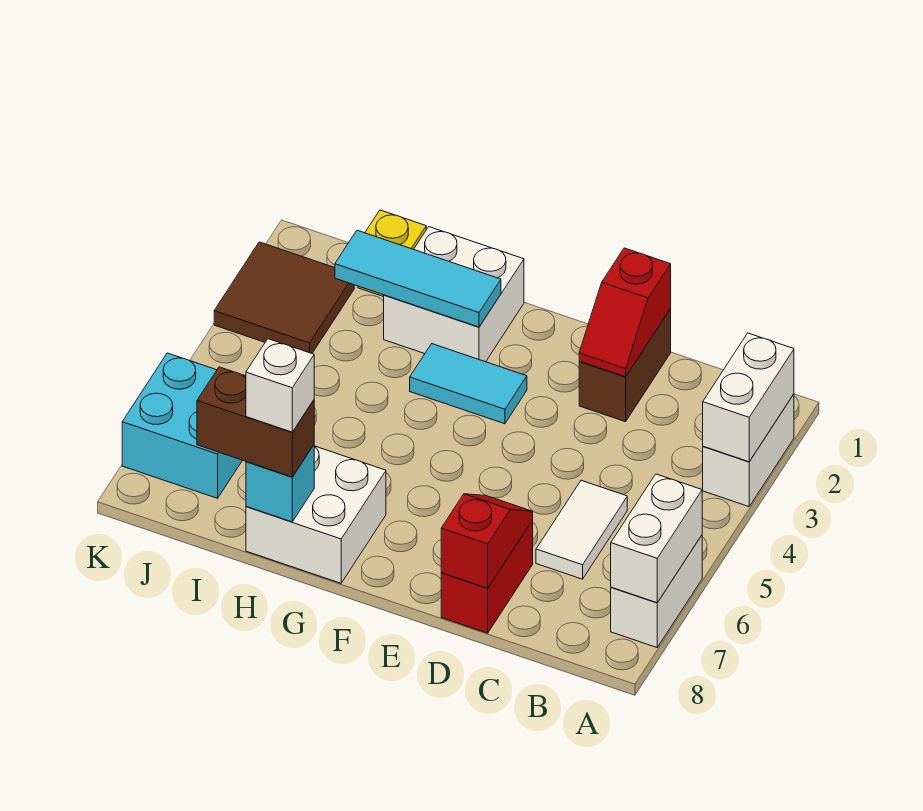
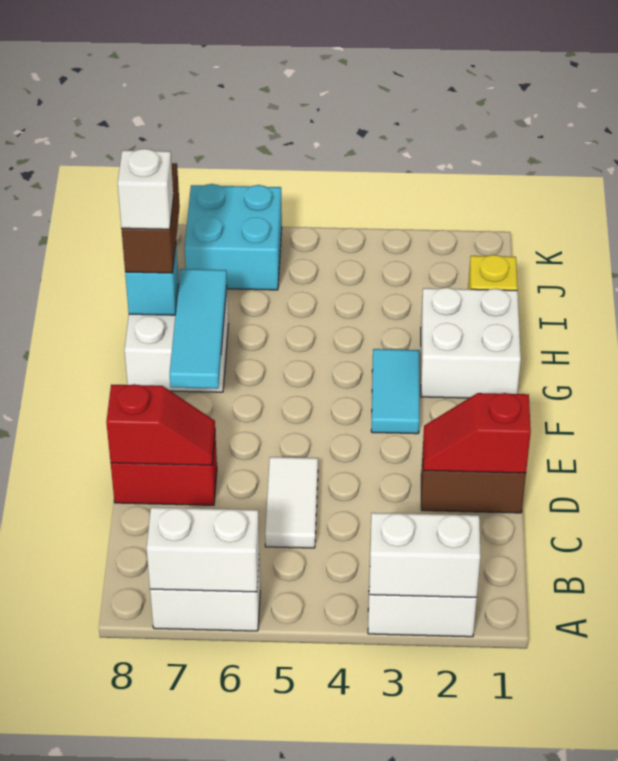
white 1x2 tile [536,480,627,579] -> white 1x2 tile turned to [265,457,318,548]
cyan 1x3 tile [335,230,501,327] -> cyan 1x3 tile moved to [169,269,227,389]
brown 2x2 tile [214,242,354,353] -> none

